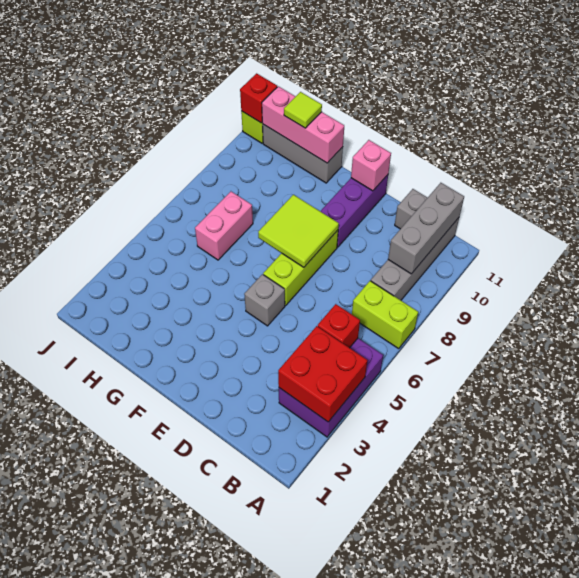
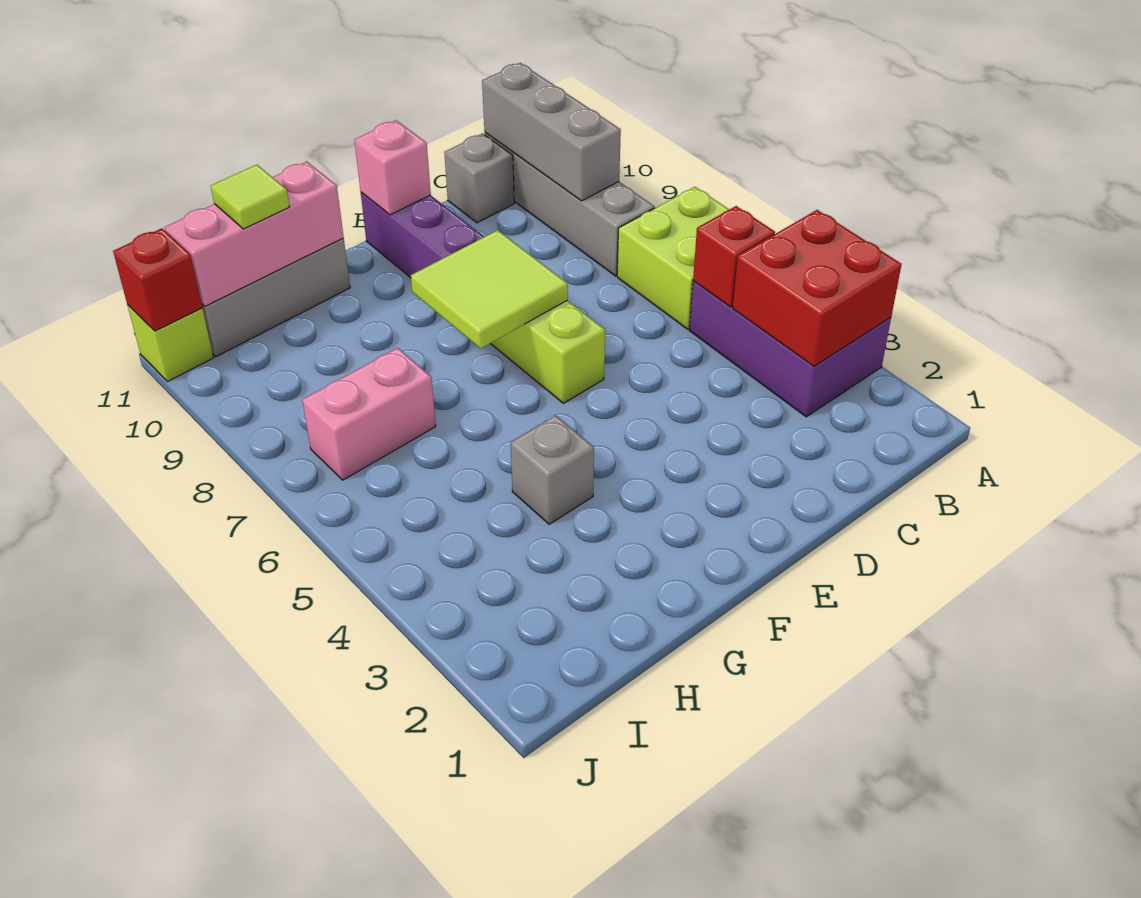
lime 1x2 brick [352,281,418,349] -> lime 2x2 brick [617,187,729,329]
grey 1x1 brick [244,274,285,326] -> grey 1x1 brick moved to [511,415,594,524]
pink 1x2 brick [195,192,253,260] -> pink 1x2 brick turned to [302,348,436,480]

